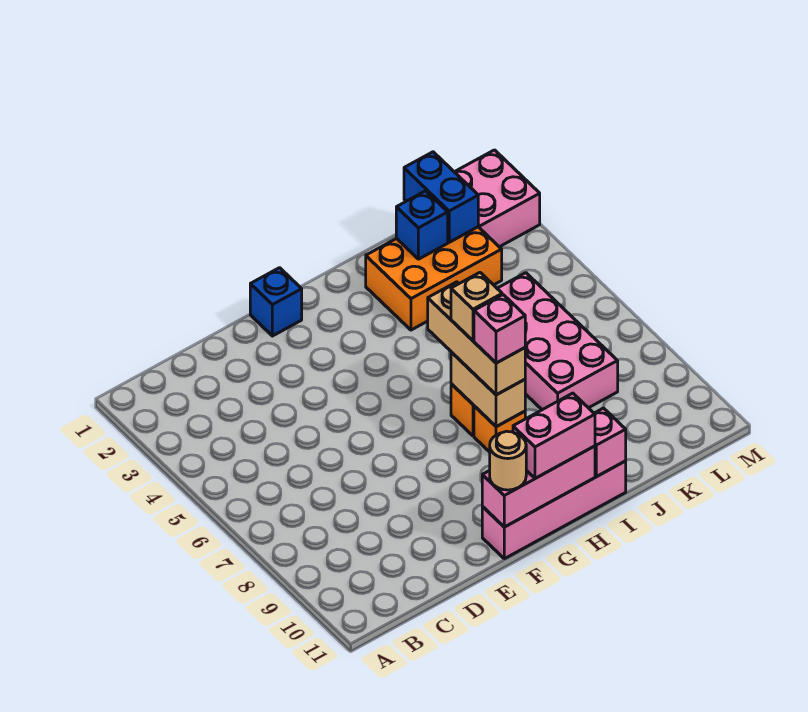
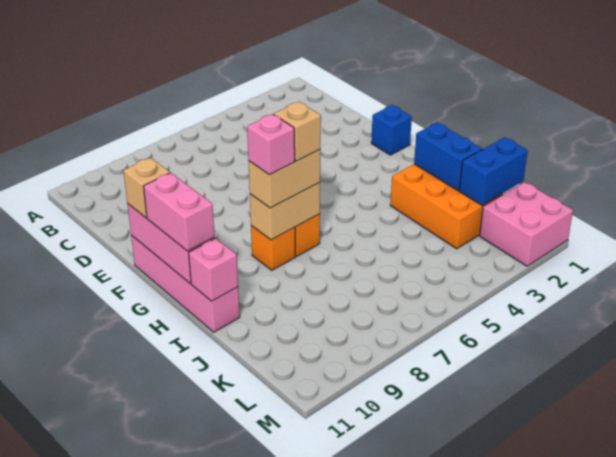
tan 1x1 round brick [490,431,526,490] -> tan 1x1 brick [123,158,170,218]
tan 1x3 brick [428,282,525,395] -> tan 1x2 brick [248,150,320,208]
blue 1x1 brick [396,191,448,259] -> blue 1x2 brick [414,123,482,191]
pink 2x4 brick [497,273,618,410] -> none

